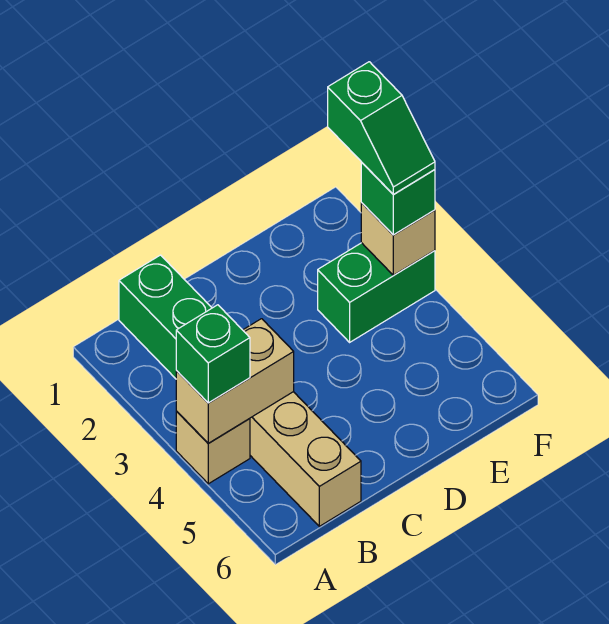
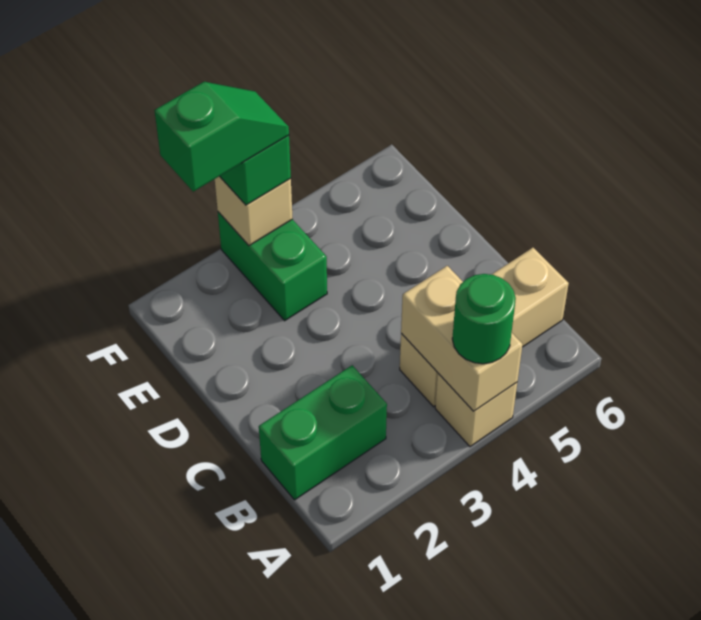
green 1x1 brick [176,305,250,403] -> green 1x1 round brick [452,274,516,364]

